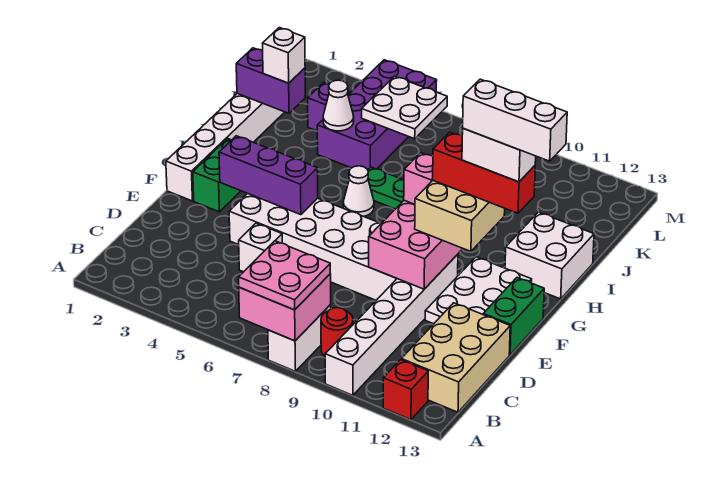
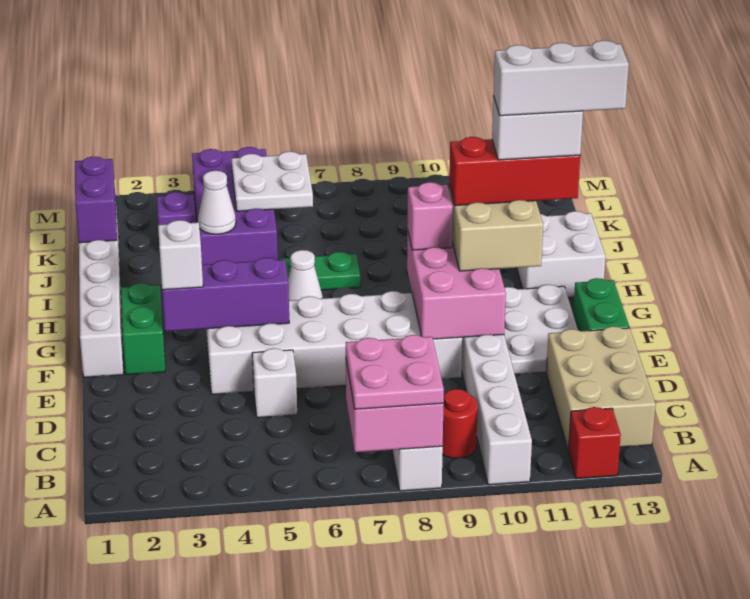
purple 1x2 brick [236,48,306,113] -> purple 1x2 brick turned to [75,156,117,243]
white 1x1 brick [262,28,305,83] -> white 1x1 brick moved to [158,220,203,290]

